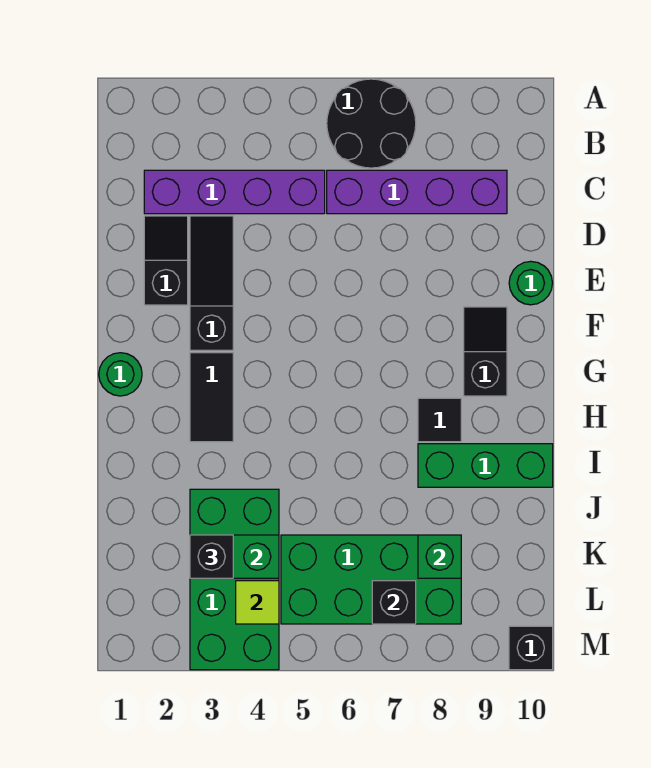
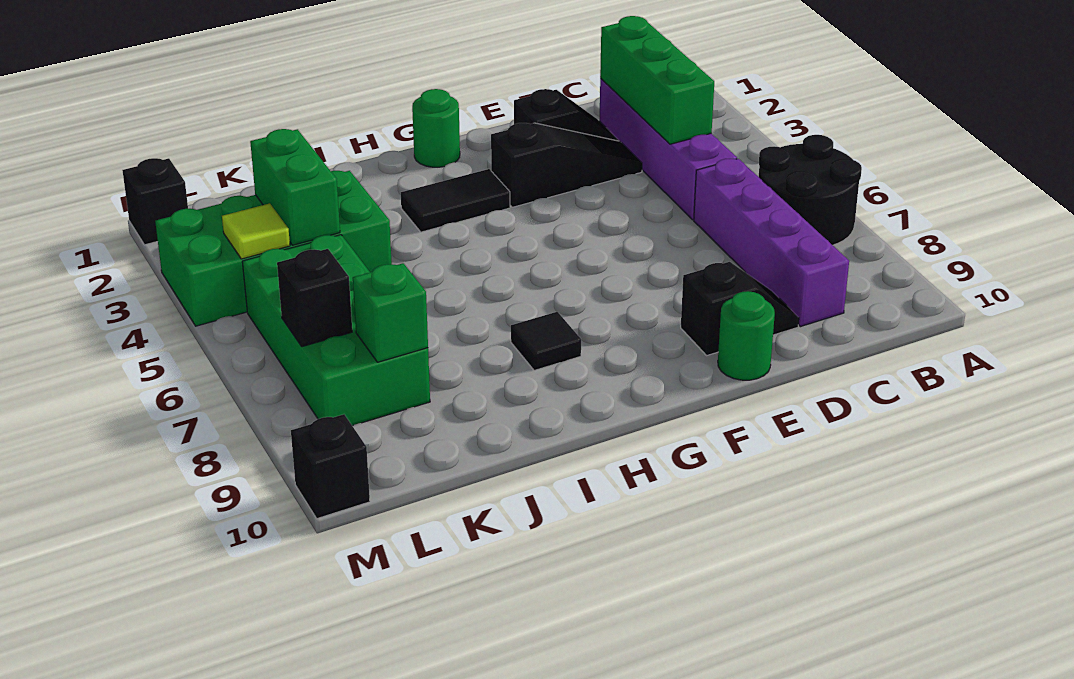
black 1x2 slope [464,307,507,396] -> black 1x2 slope moved to [681,262,799,355]
green 1x3 brick [418,444,553,487] -> green 1x3 brick moved to [600,16,714,144]
black 1x1 brick [190,535,233,578] -> black 1x1 brick moved to [122,158,188,245]

